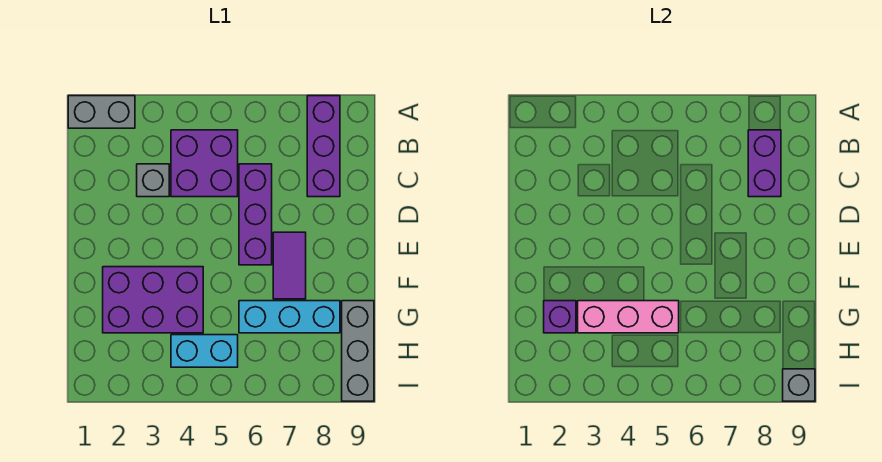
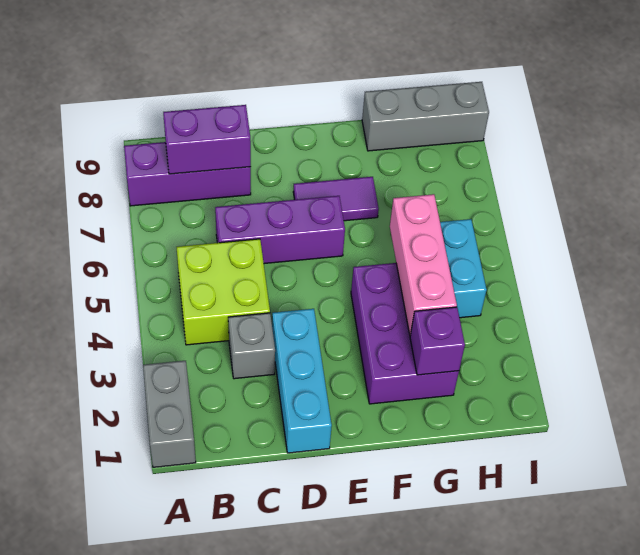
purple 2x2 brick [171,130,238,197] -> lime 2x2 brick [176,239,270,345]
cyan 1x3 brick [239,301,340,333] -> cyan 1x3 brick moved to [272,309,332,453]
grey 1x1 brick [783,369,815,401] -> none

